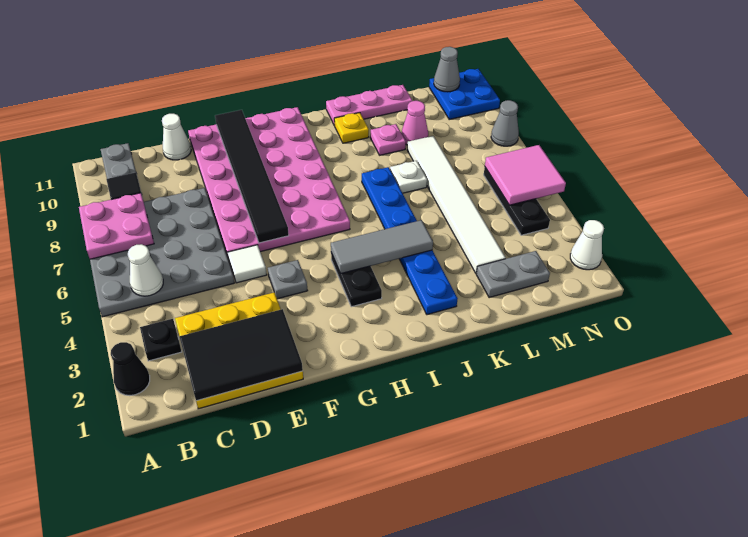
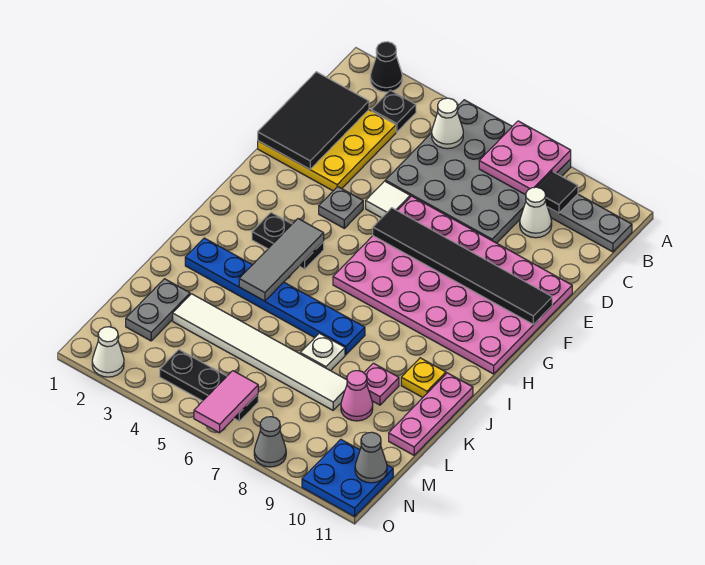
white 1x1 cone [162,114,191,160] -> white 1x1 cone moved to [520,187,552,238]
pink 2x2 tile [485,145,566,205] -> pink 1x2 tile [194,371,258,433]

